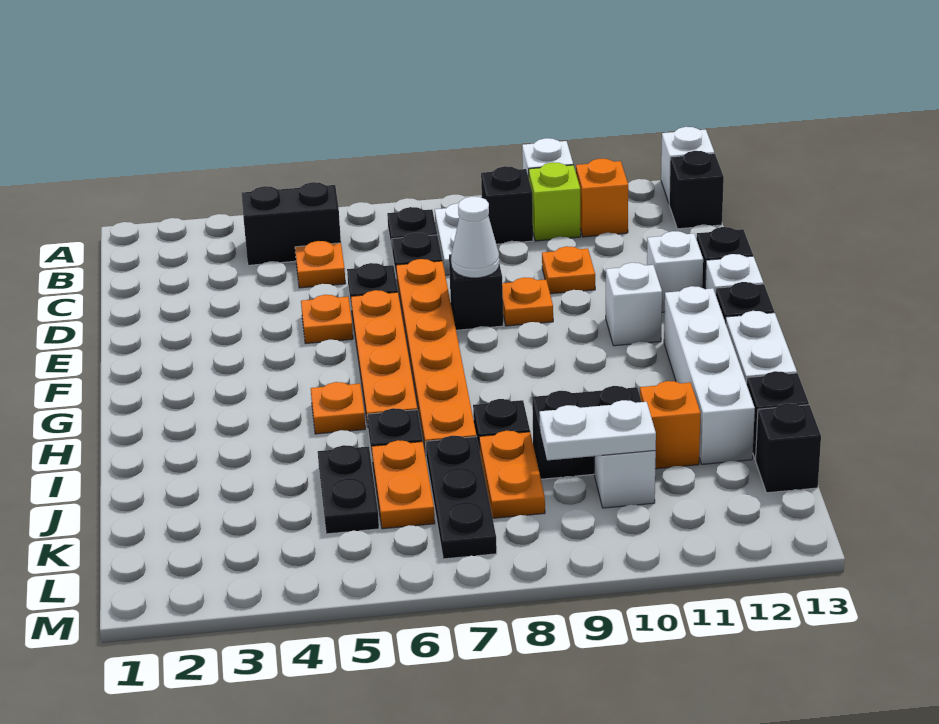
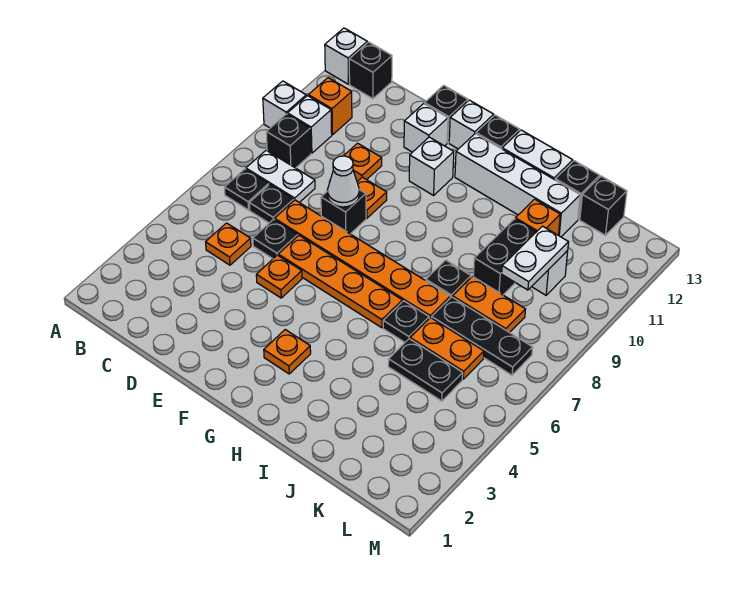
black 1x2 brick [241,182,341,265] -> none
lime 1x1 brick [529,162,581,241] -> white 1x1 brick [288,96,332,153]
orange 1x1 plate [311,382,365,434] -> orange 1x1 plate moved to [264,330,311,374]

